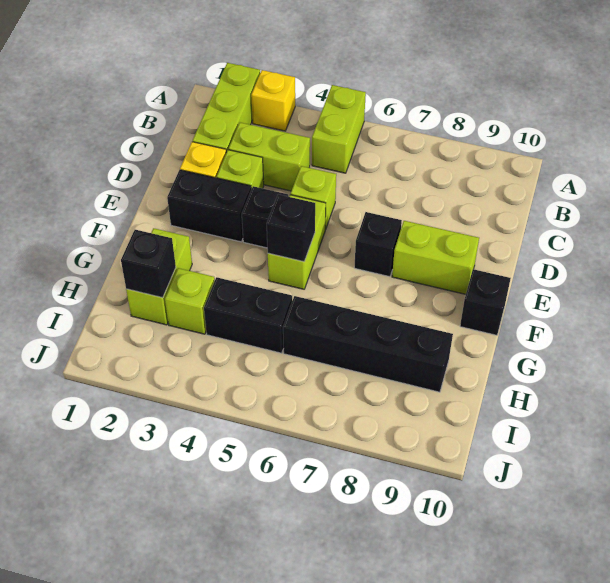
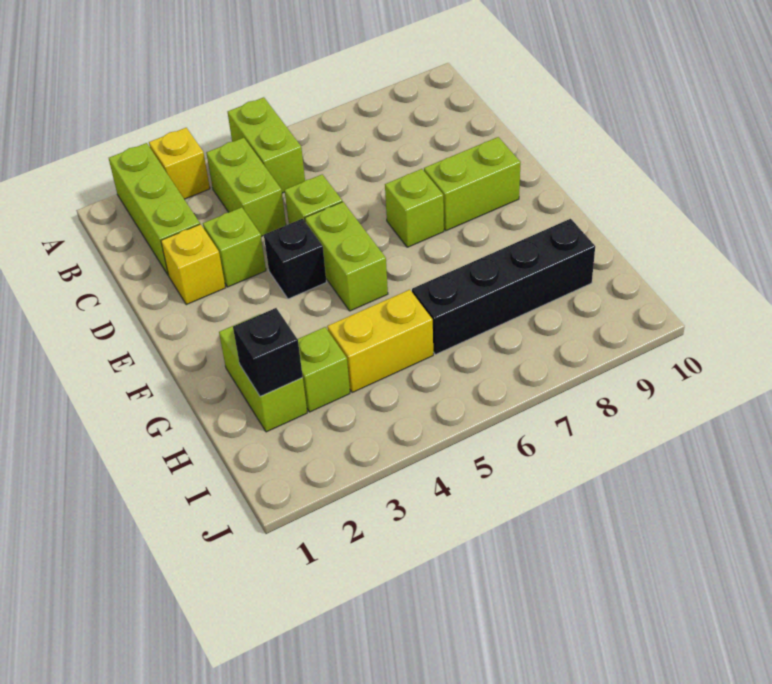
lime 1x2 brick [229,123,310,191] -> lime 1x2 brick turned to [206,138,286,237]
black 1x2 brick [167,170,251,242] -> none
black 1x1 brick [354,212,402,277] -> lime 1x1 brick [385,169,444,247]
black 1x1 brick [267,194,315,262] -> none
black 1x1 brick [460,269,511,335] -> none
black 1x2 brick [204,277,292,353] -> yellow 1x2 brick [327,290,433,393]

